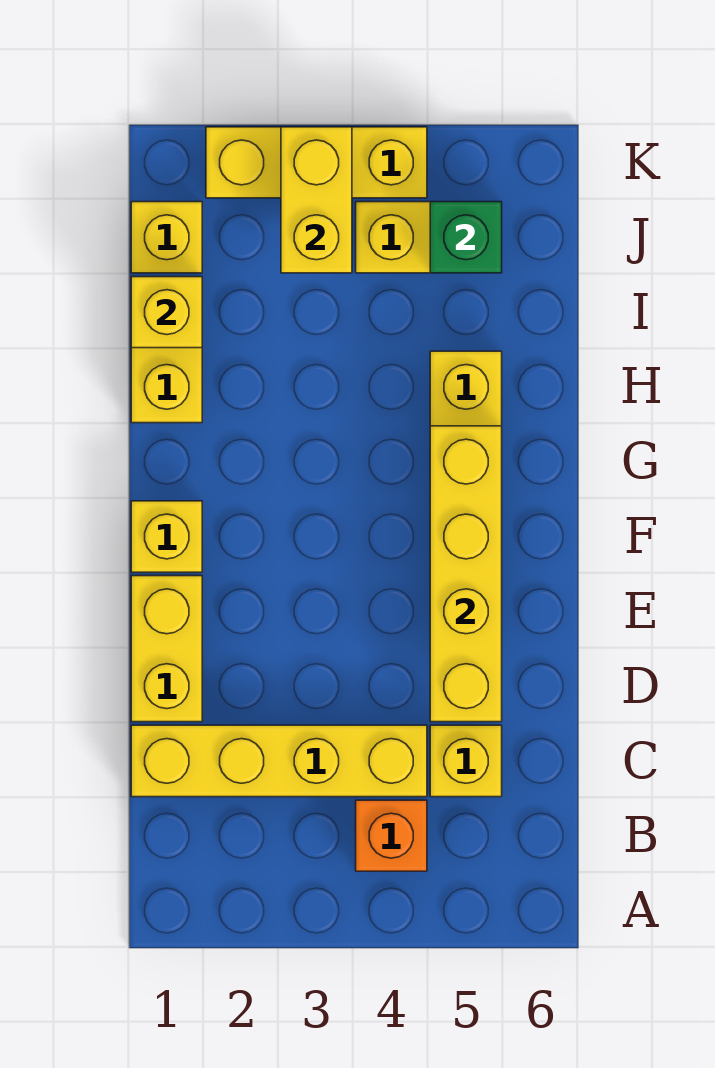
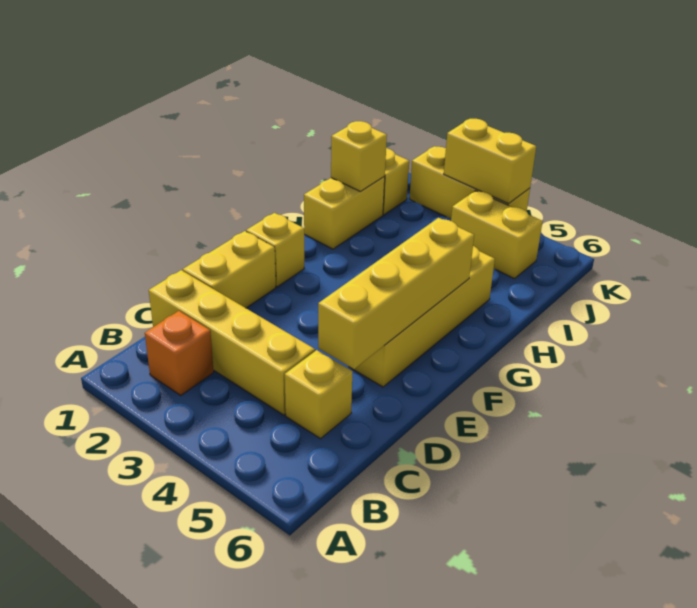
orange 1x1 brick [356,800,427,871] -> orange 1x1 brick moved to [145,311,214,395]
yellow 1x2 brick [281,127,352,273] -> yellow 1x2 brick turned to [444,119,536,204]
green 1x1 brick [430,202,502,273] -> none

